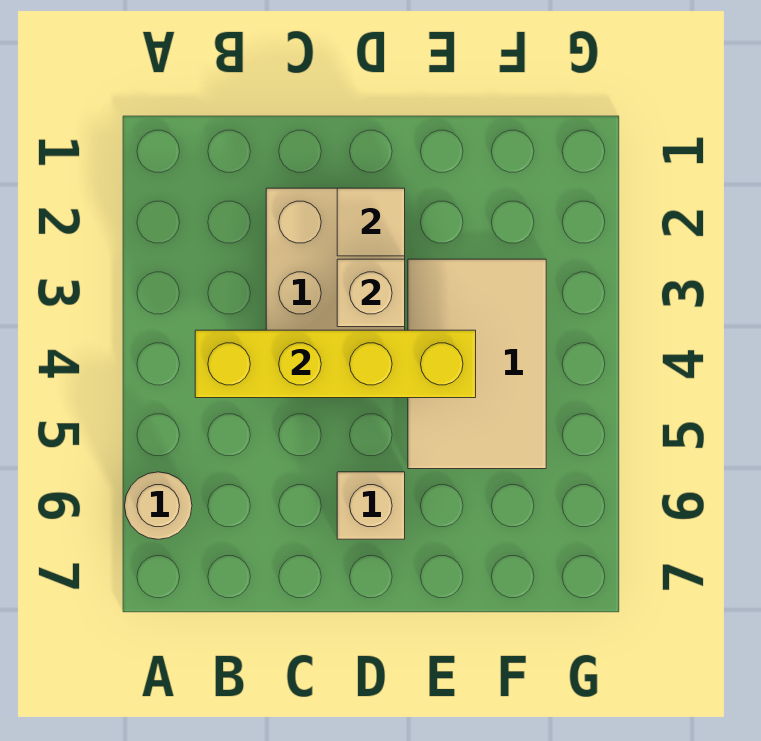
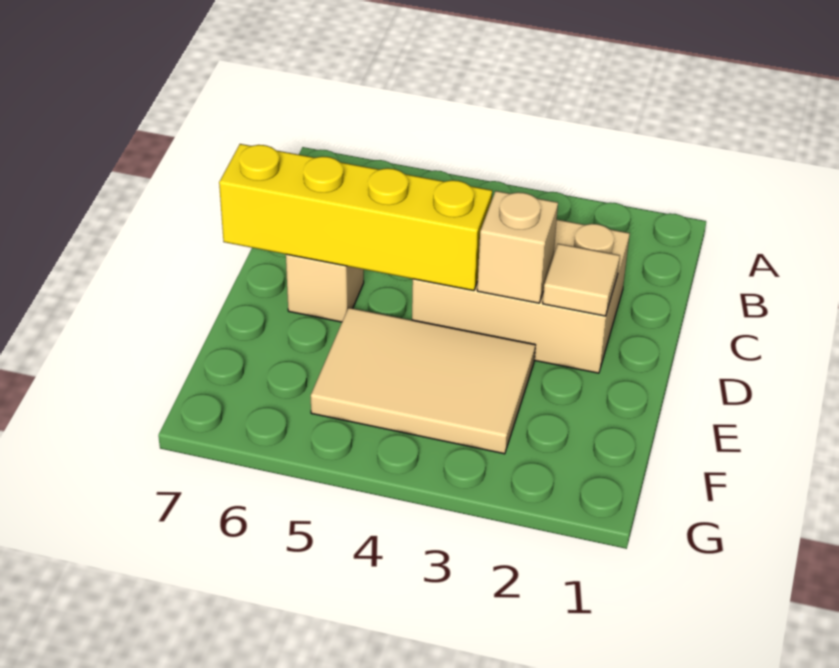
tan 1x1 round brick [125,472,192,539] -> none
yellow 1x4 brick [195,330,476,398] -> yellow 1x4 brick turned to [219,144,492,291]

